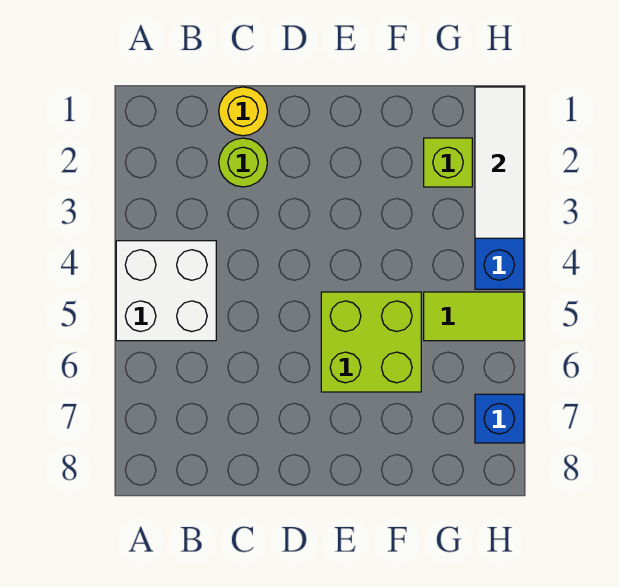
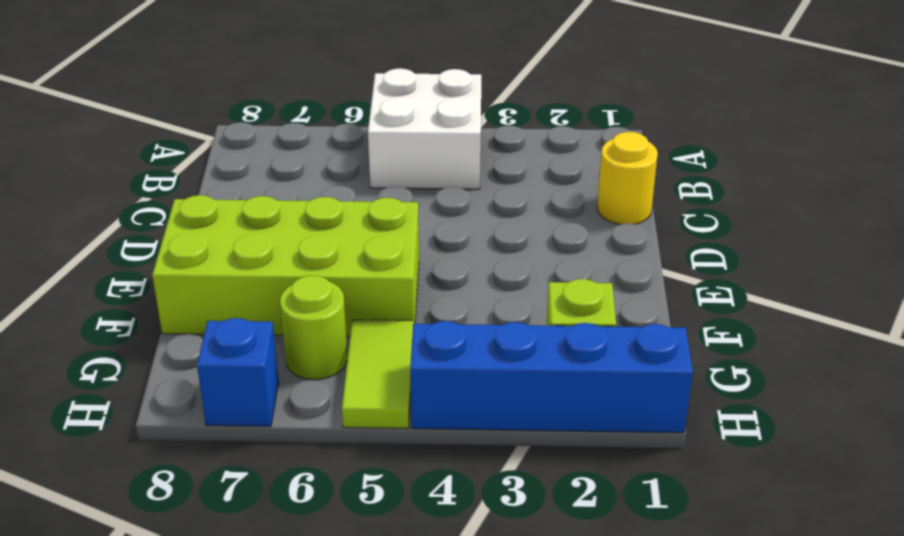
lime 1x1 round brick [219,138,267,187] -> lime 1x1 round brick moved to [280,275,348,380]
lime 2x2 brick [321,292,421,392] -> lime 2x4 brick [152,195,419,336]
white 1x3 tile [475,87,524,238] -> none

